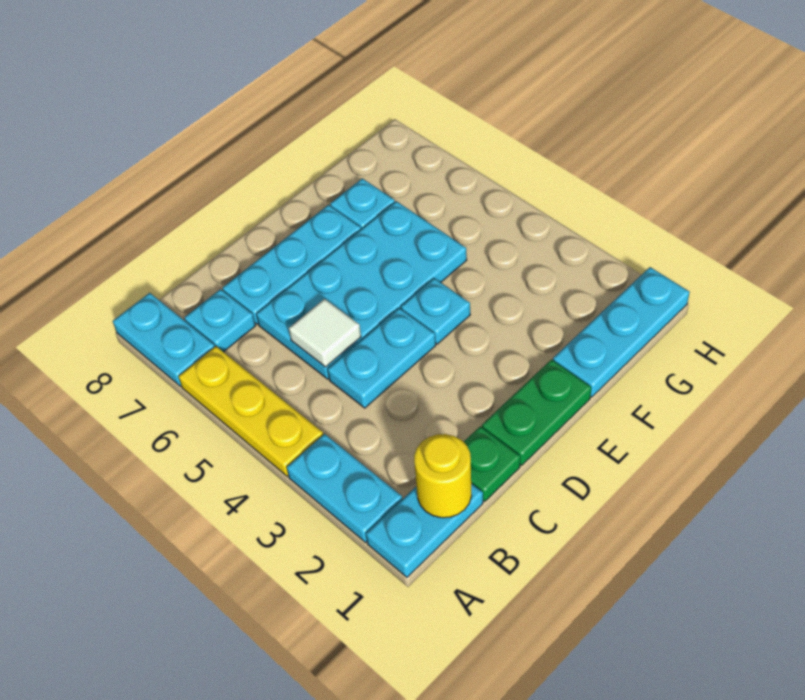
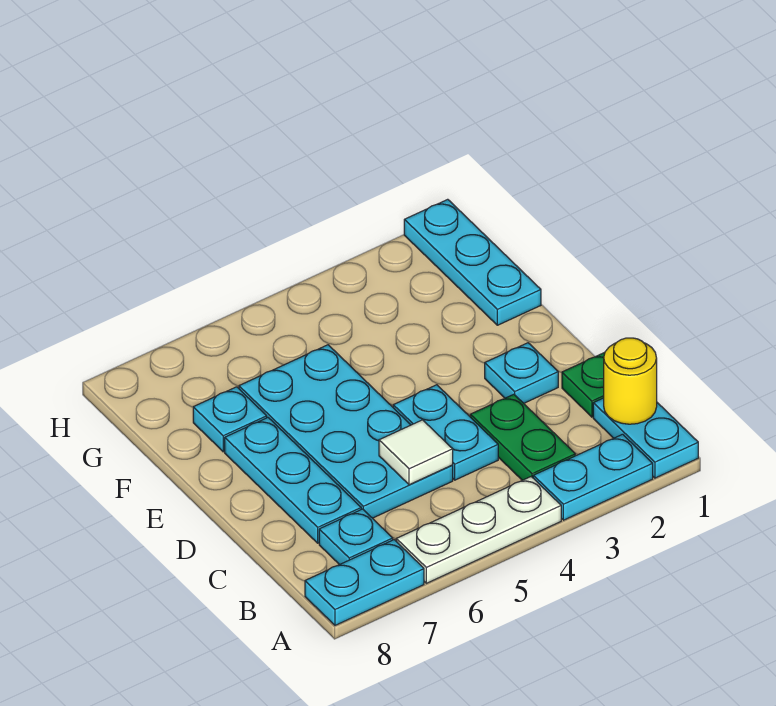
yellow 1x3 plate [178,346,323,476] -> white 1x3 plate [396,477,561,583]
green 1x2 plate [482,360,591,465] -> green 1x2 plate moved to [470,394,575,480]
cyan 1x1 plate [401,278,470,344] -> cyan 1x1 plate moved to [485,343,558,403]

